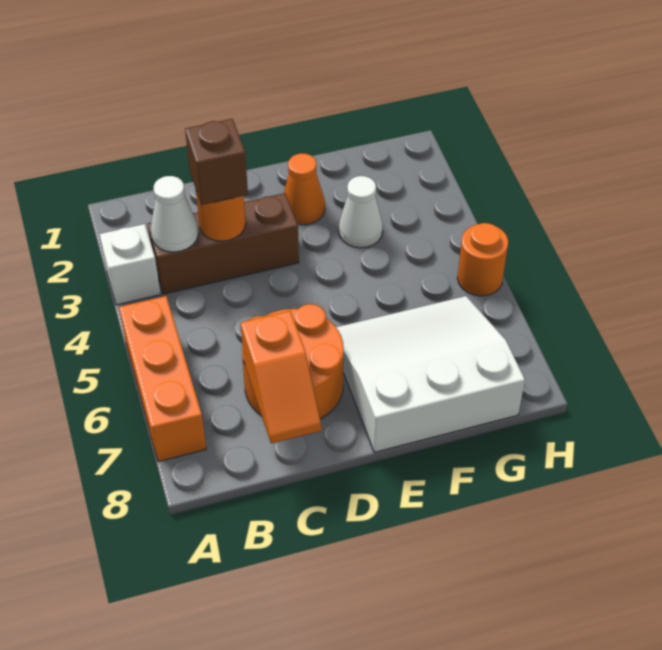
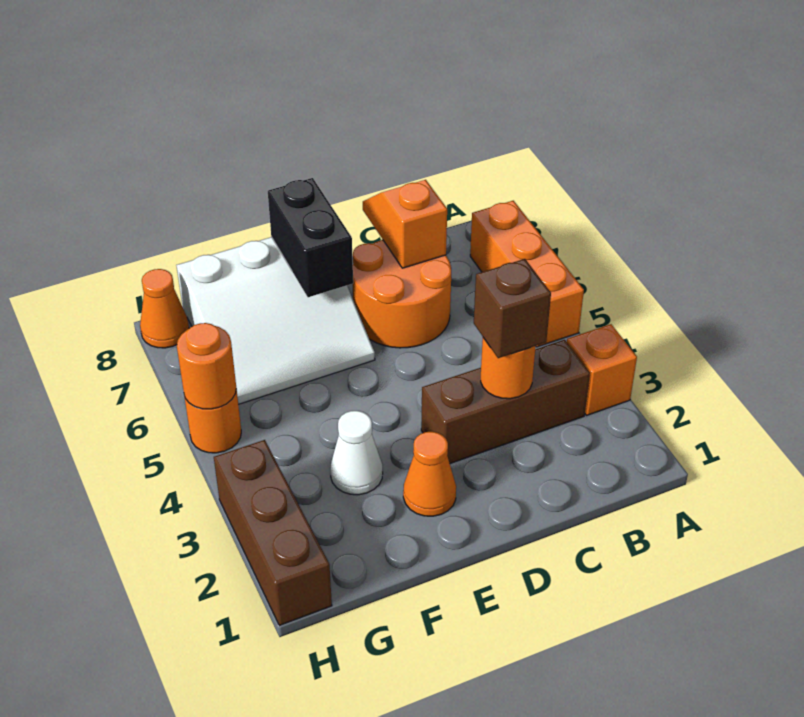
white 1x1 brick [99,224,161,305] -> orange 1x1 brick [567,324,637,415]
white 1x1 cone [151,176,198,252] -> none
none -> black 1x2 brick [268,178,353,297]
none -> brown 1x3 brick [214,440,332,625]
none -> orange 1x1 round brick [177,323,236,409]
none -> orange 1x1 cone [140,269,189,348]

